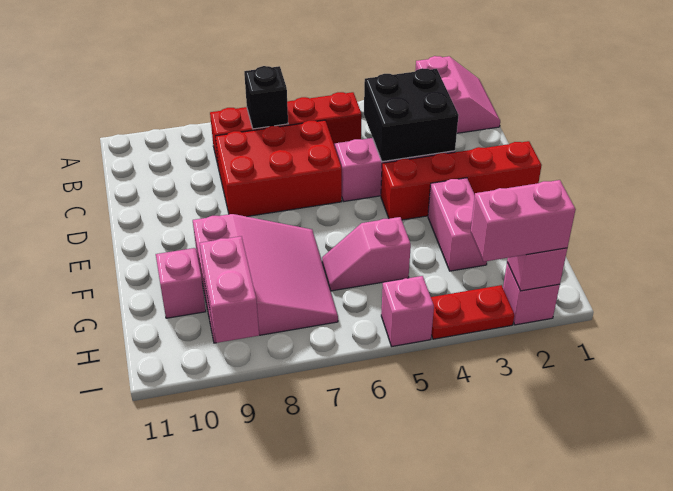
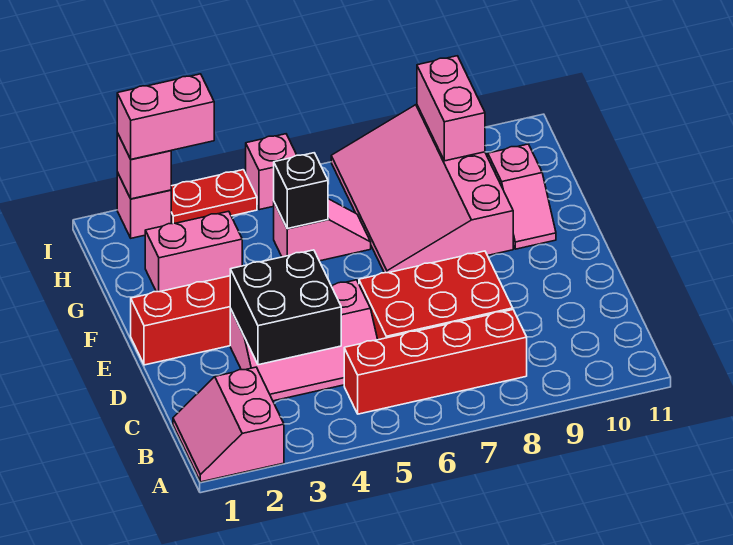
black 1x1 brick [244,66,288,129] -> black 1x1 brick moved to [274,153,328,229]
pink 1x2 brick [428,178,487,271] -> pink 1x2 brick turned to [145,211,242,292]
pink 3x3 slope [193,214,338,343] -> pink 3x4 slope [331,104,513,273]

